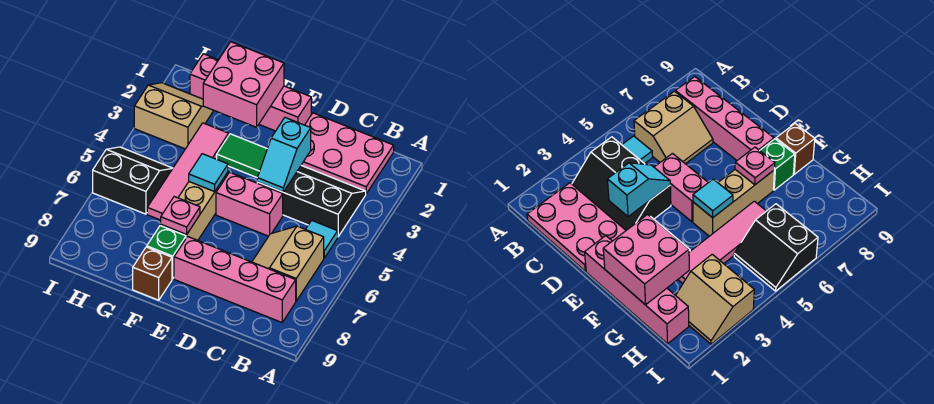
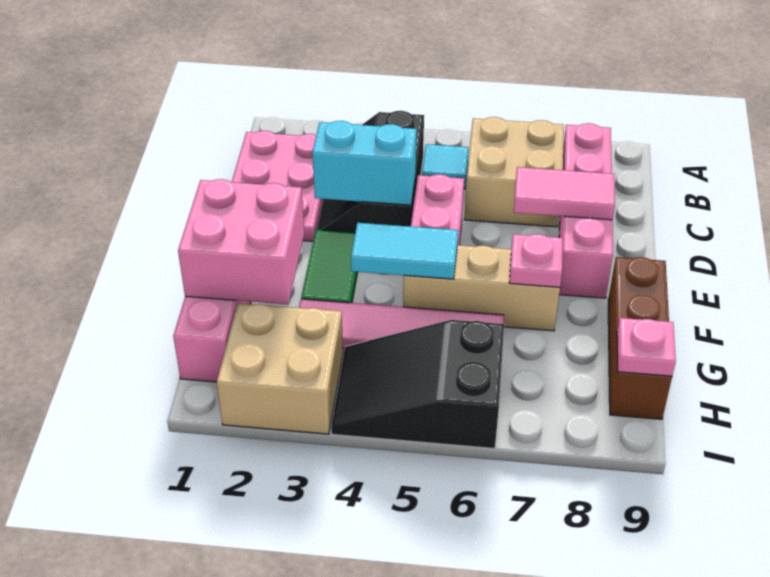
tan 2x2 slope [252,226,324,301] -> tan 2x2 brick [464,117,564,227]
cyan 1x2 slope [257,118,311,192] -> cyan 1x2 brick [312,121,417,205]
none -> pink 1x2 tile [514,167,615,220]
cyan 1x1 tile [189,154,228,192] -> cyan 1x2 tile [351,223,458,279]
green 1x1 brick [147,226,186,279] -> none
brown 1x1 brick [133,247,172,300] -> brown 1x3 brick [608,257,672,419]
tan 2x2 slope [134,83,214,149] -> tan 2x2 brick [217,303,343,434]
black 2x2 slope [93,147,173,214] -> black 2x3 slope [331,320,504,449]
none -> pink 1x1 plate [617,318,676,376]

